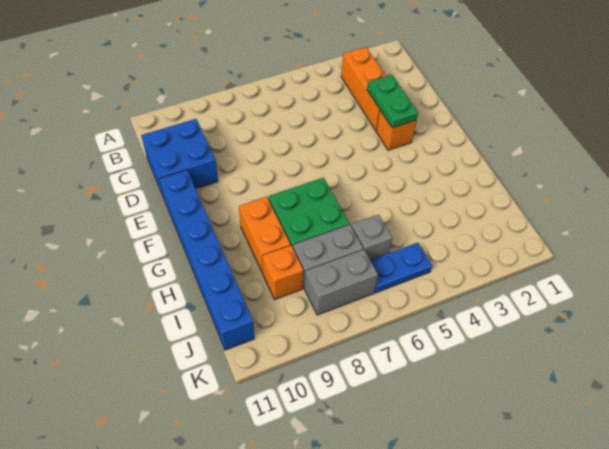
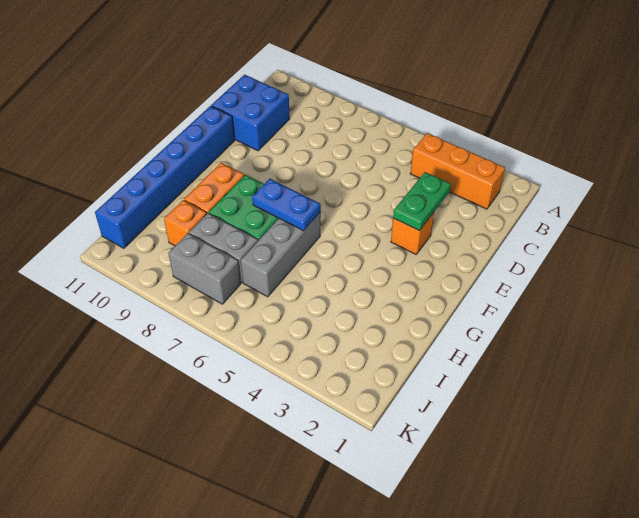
orange 1x3 brick [341,47,386,131] -> orange 1x3 brick turned to [410,133,505,209]
grey 1x1 brick [351,215,392,260] -> grey 1x3 brick [241,212,321,297]
blue 1x2 plate [370,243,432,293] -> blue 1x2 plate moved to [252,179,321,231]

